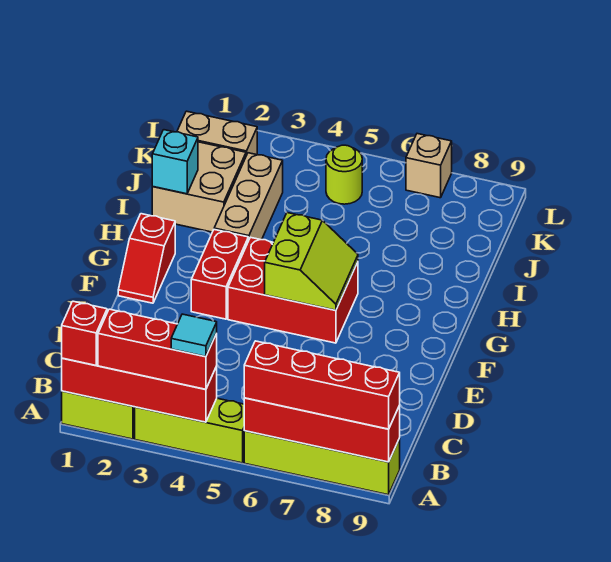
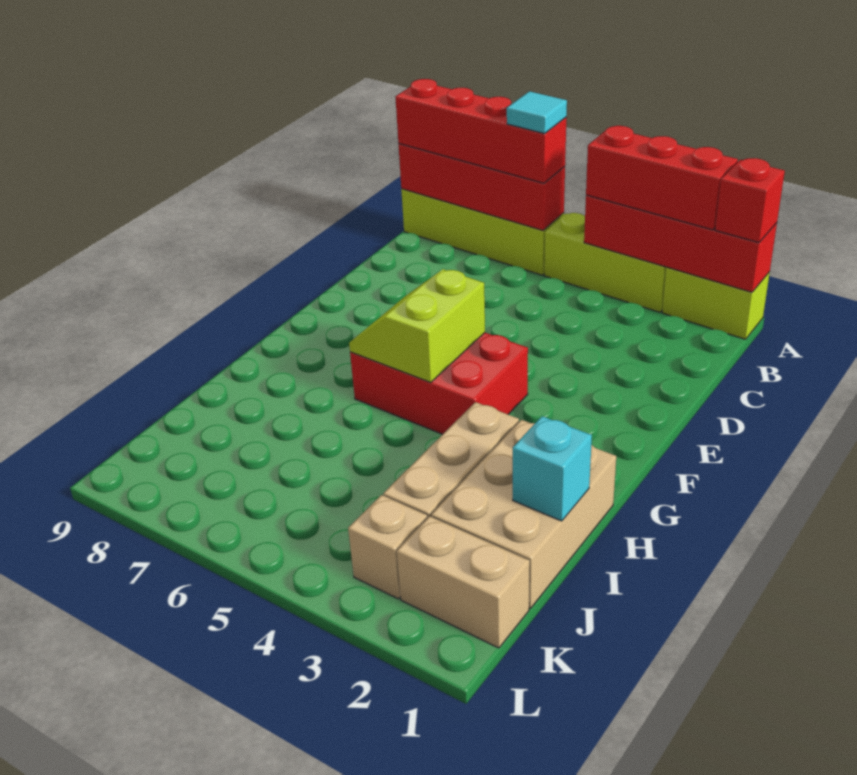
cyan 1x1 tile [171,314,217,357] -> cyan 1x1 tile moved to [507,91,567,134]
red 1x2 slope [118,214,175,303] -> none
red 1x2 brick [191,230,248,319] -> none
tan 2x2 brick [152,142,246,232] -> tan 2x3 brick [431,420,616,609]
lime 1x1 round brick [326,145,362,204] -> none
tan 1x1 brick [406,134,452,198] -> tan 1x1 brick moved to [348,495,427,599]

